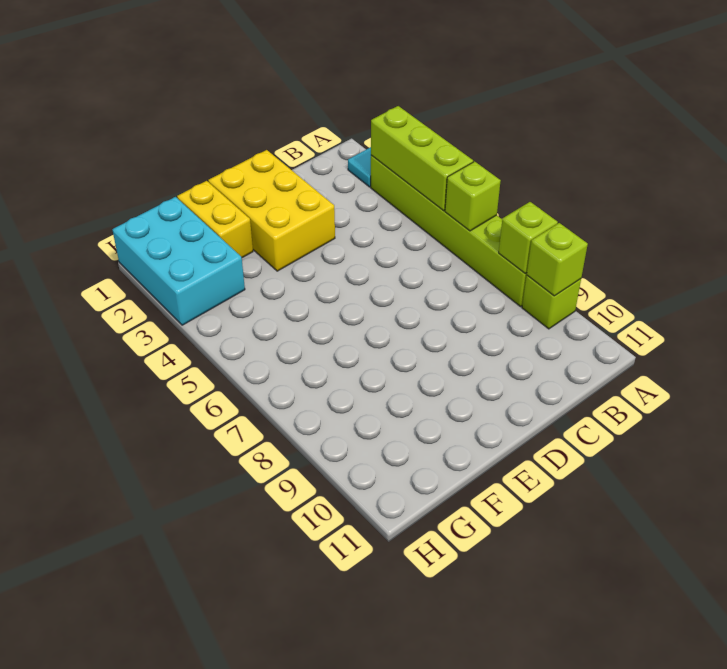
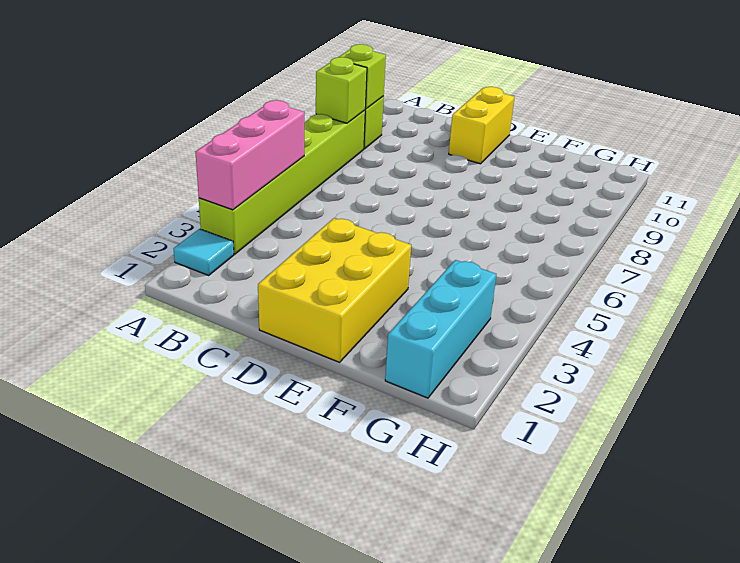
lime 1x3 brick [371,106,473,211] -> pink 1x3 brick [196,100,304,210]
lime 1x1 brick [445,161,501,231] -> none
yellow 1x2 brick [177,181,253,258] -> yellow 1x2 brick moved to [449,87,514,164]
cyan 2x3 brick [112,197,245,325] -> cyan 1x3 brick [385,260,496,398]

